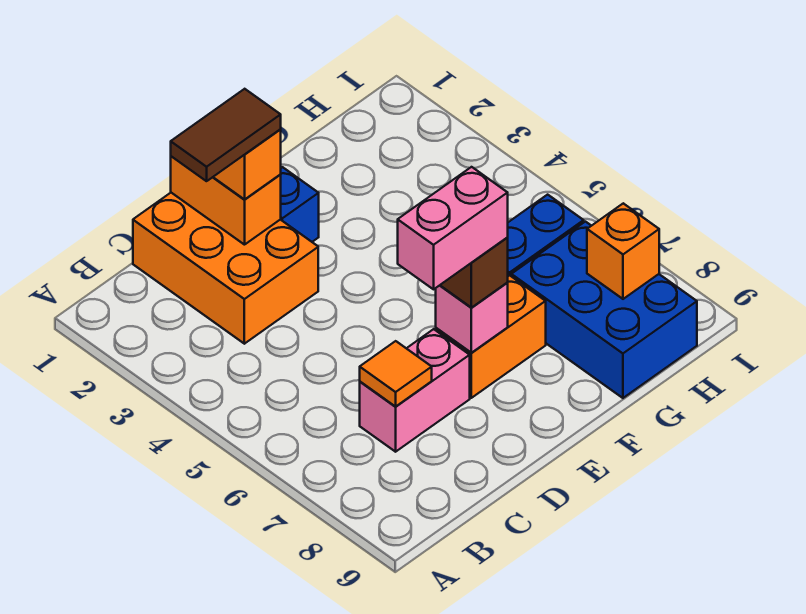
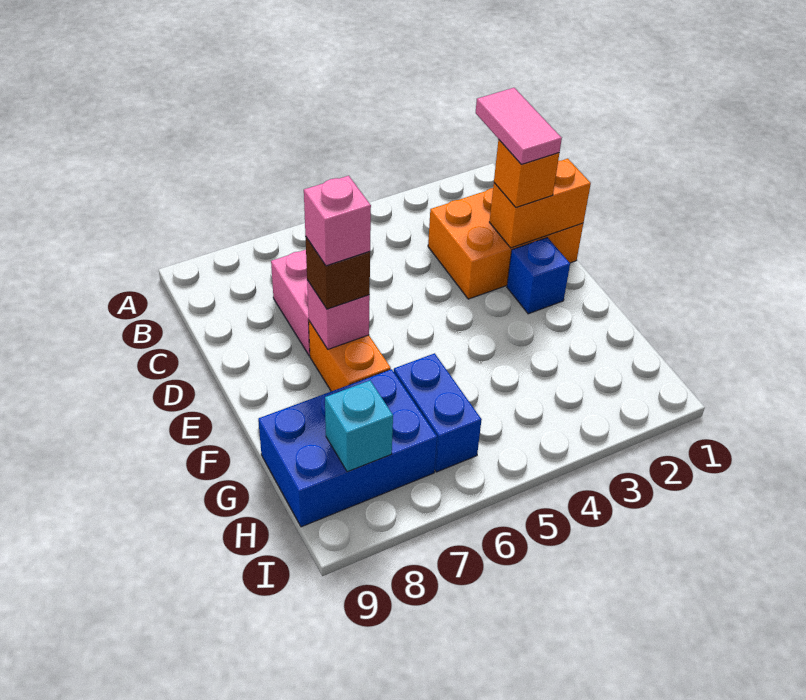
brown 1x2 tile [171,89,281,181] -> pink 1x2 tile [476,88,562,164]
orange 1x1 tile [360,341,432,407] -> none
pink 1x2 brick [398,167,508,289] -> pink 1x1 brick [304,176,371,266]
orange 1x1 brick [587,203,659,299] -> cyan 1x1 brick [325,381,393,472]

